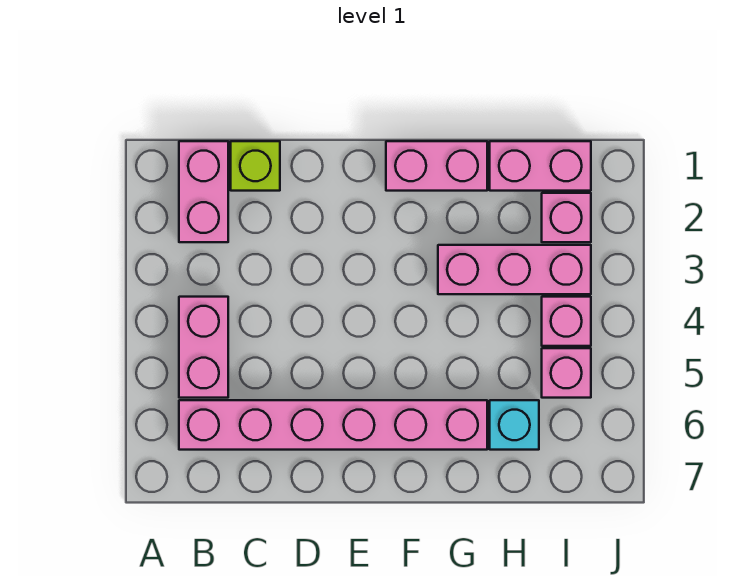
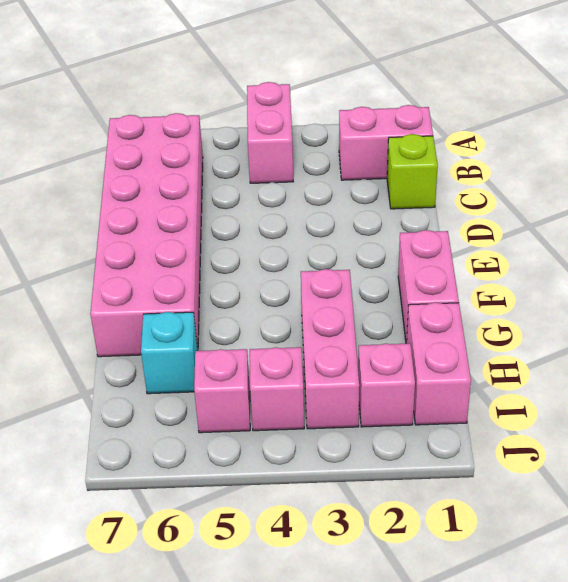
pink 1x2 brick [179,297,228,398] -> pink 1x2 brick turned to [247,82,293,183]
pink 1x6 brick [179,400,487,450] -> pink 2x6 brick [90,113,203,357]

